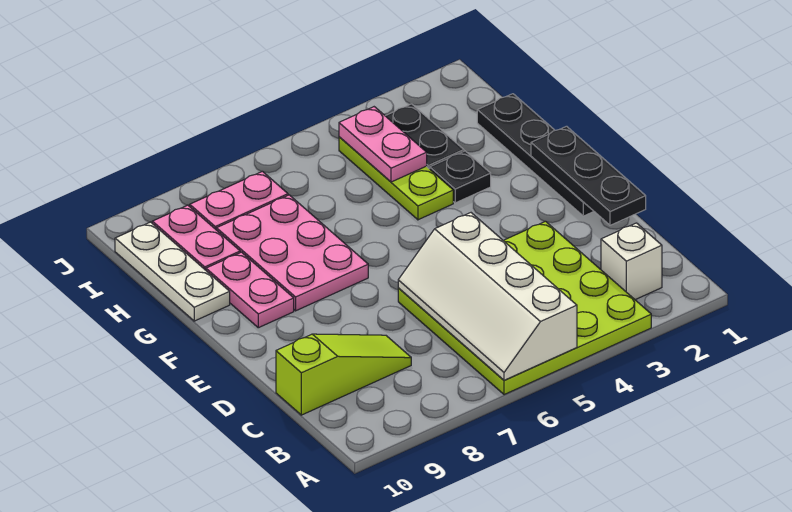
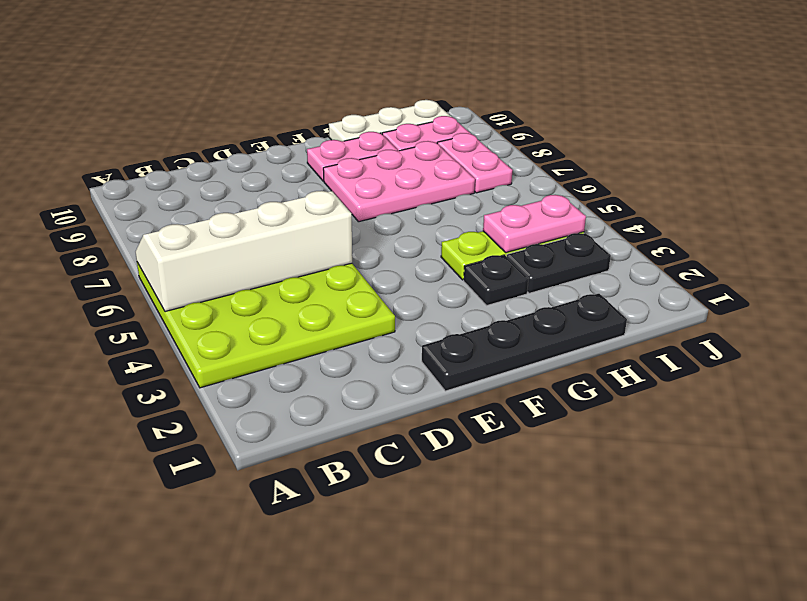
white 1x1 brick [601,223,662,300] -> none
lime 1x3 slope [276,334,411,415] -> none
black 1x3 plate [531,126,646,225] -> none

